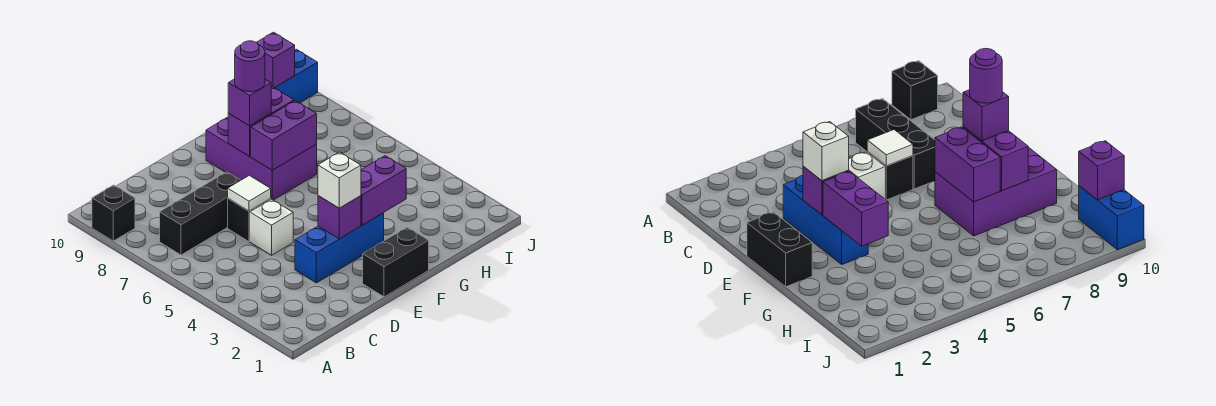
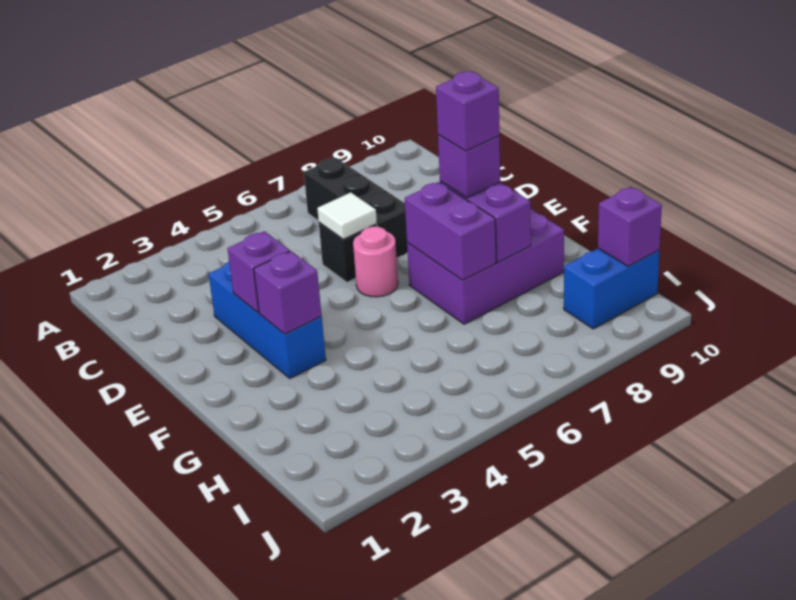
black 1x1 brick [92,185,135,241] -> none
white 1x1 brick [250,199,293,255] -> none
black 1x2 brick [363,227,429,297] -> none
white 1x1 brick [318,152,361,208] -> none
none -> pink 1x1 round brick [353,227,398,297]
purple 1x2 brick [361,156,406,225] -> purple 1x1 brick [254,251,322,334]
purple 1x1 round brick [235,41,265,92] -> purple 1x1 brick [436,72,500,151]
blue 1x2 brick [275,49,318,103] -> blue 1x2 brick turned to [564,248,660,329]

